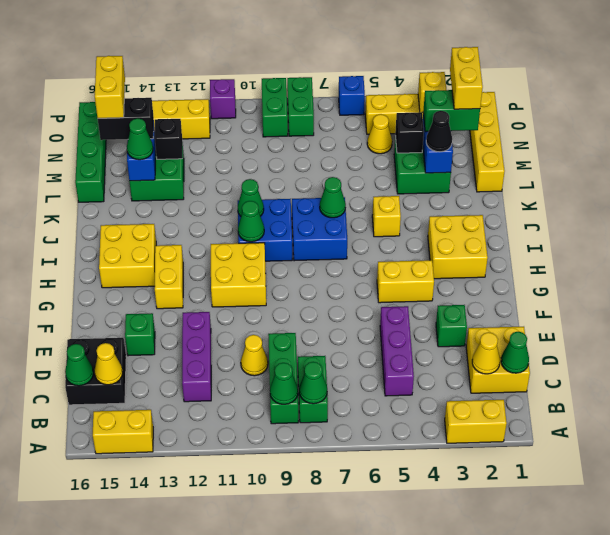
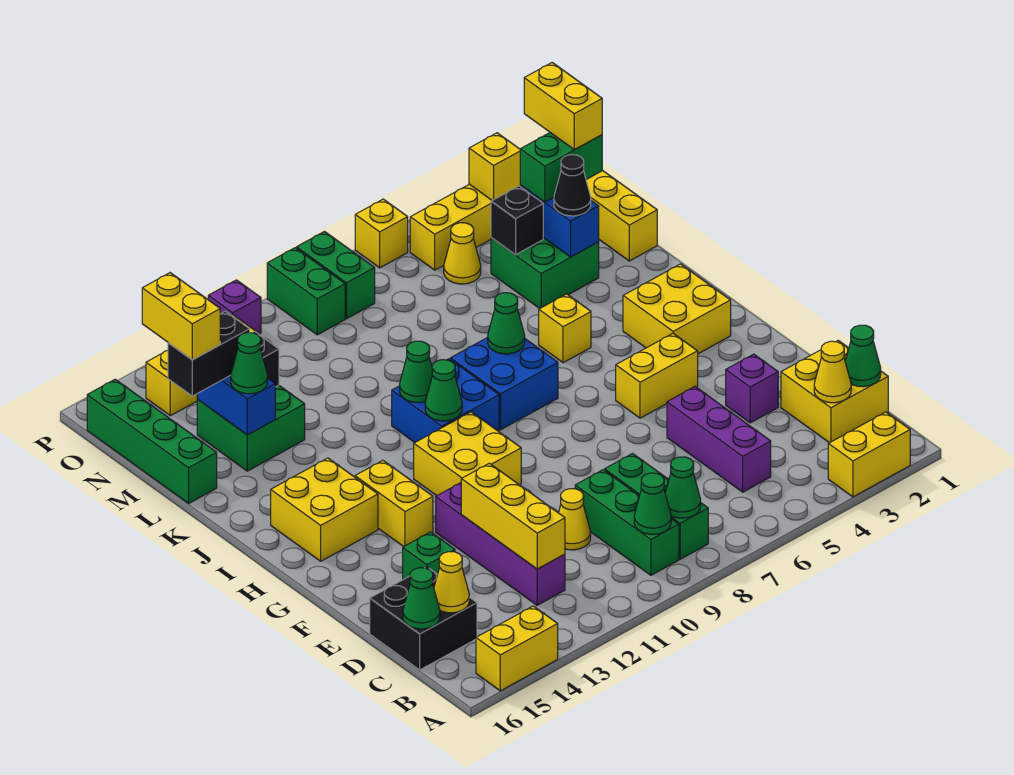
green 1x2 brick [298,356,328,423] -> green 1x3 brick [605,454,708,559]
purple 1x3 brick [182,312,211,402] -> purple 1x4 brick [436,483,565,605]
none -> yellow 1x3 brick [461,463,565,569]
green 1x1 brick [436,305,467,347] -> purple 1x1 brick [726,354,778,423]
blue 1x1 brick [339,76,365,115] -> yellow 1x1 brick [355,199,408,268]

